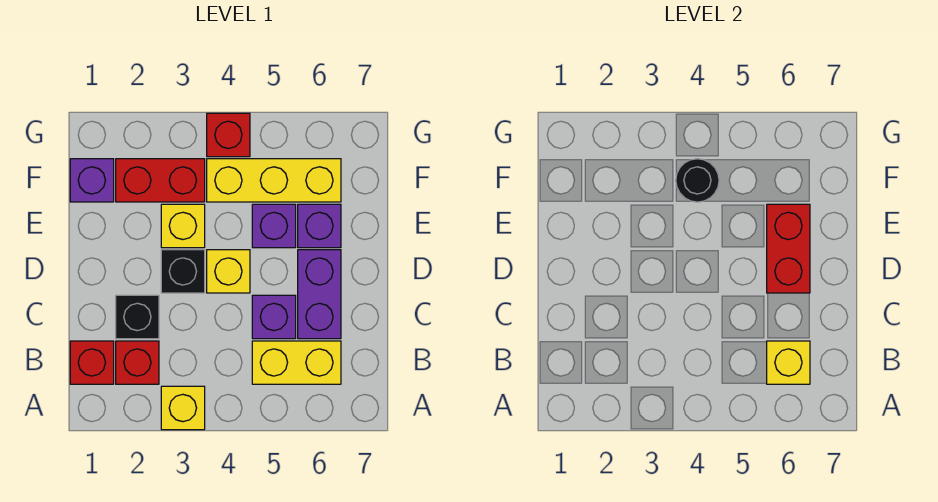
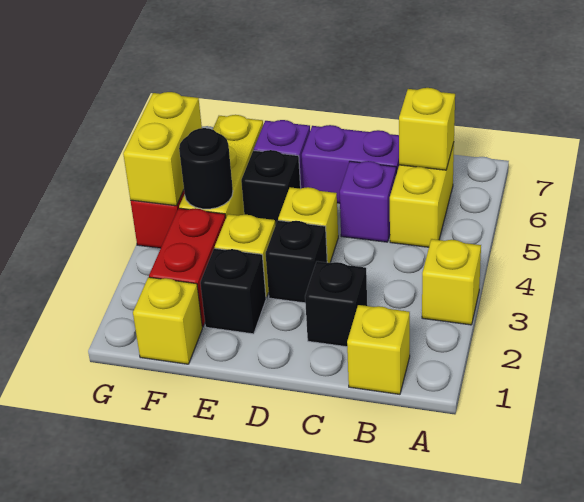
red 1x1 brick [70,341,114,384] -> yellow 1x1 brick [347,305,410,394]
red 1x1 brick [116,341,159,384] -> none
red 1x2 brick [767,204,810,293] -> none
none -> black 1x1 brick [200,248,266,334]
purple 1x1 brick [252,204,296,248] -> black 1x1 brick [241,150,301,225]
purple 1x1 brick [70,159,114,202] -> yellow 1x1 brick [133,277,202,364]
none -> yellow 1x2 brick [123,92,202,206]

